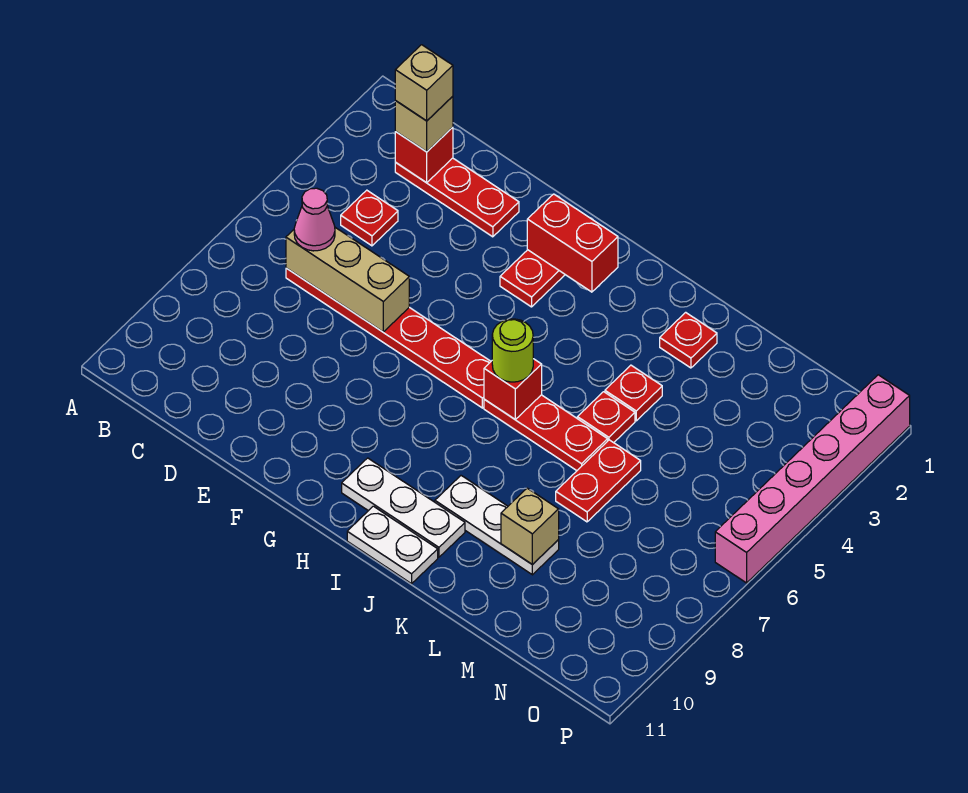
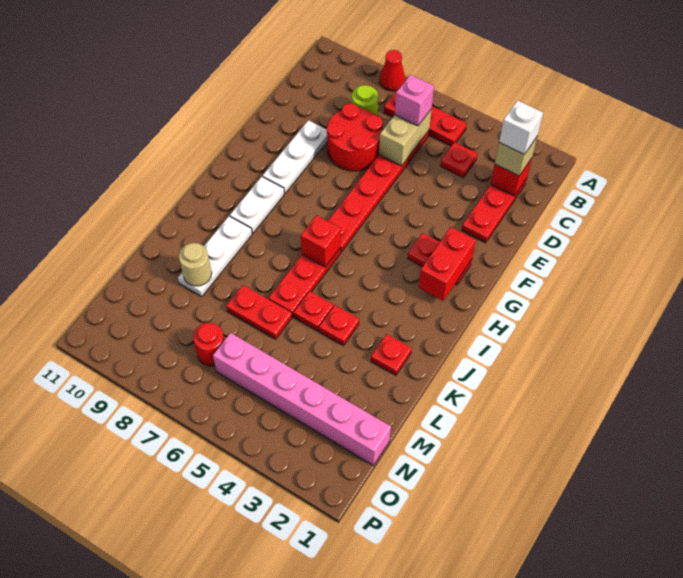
none -> red 1x1 cone [380,50,405,91]
none -> red 1x3 plate [384,90,467,146]
tan 1x1 brick [395,45,453,121] -> white 1x1 brick [499,100,543,154]
tan 1x3 brick [286,228,409,332] -> tan 1x2 brick [379,109,432,166]
pink 1x1 cone [294,188,335,251] -> pink 1x1 brick [395,75,434,126]
none -> red 2x2 round brick [327,103,383,171]
white 1x3 plate [342,458,465,557] -> white 1x3 plate moved to [263,120,327,193]
lime 1x1 round brick [492,319,533,382] -> lime 1x1 round brick moved to [352,85,378,116]
white 1x2 plate [347,506,438,584] -> white 1x2 plate moved to [230,177,284,233]
tan 1x1 brick [501,488,559,565] -> tan 1x1 round brick [179,243,212,286]
none -> red 1x1 round brick [193,323,224,366]
pink 1x6 brick [715,375,910,583] -> pink 1x6 brick moved to [213,333,391,465]

